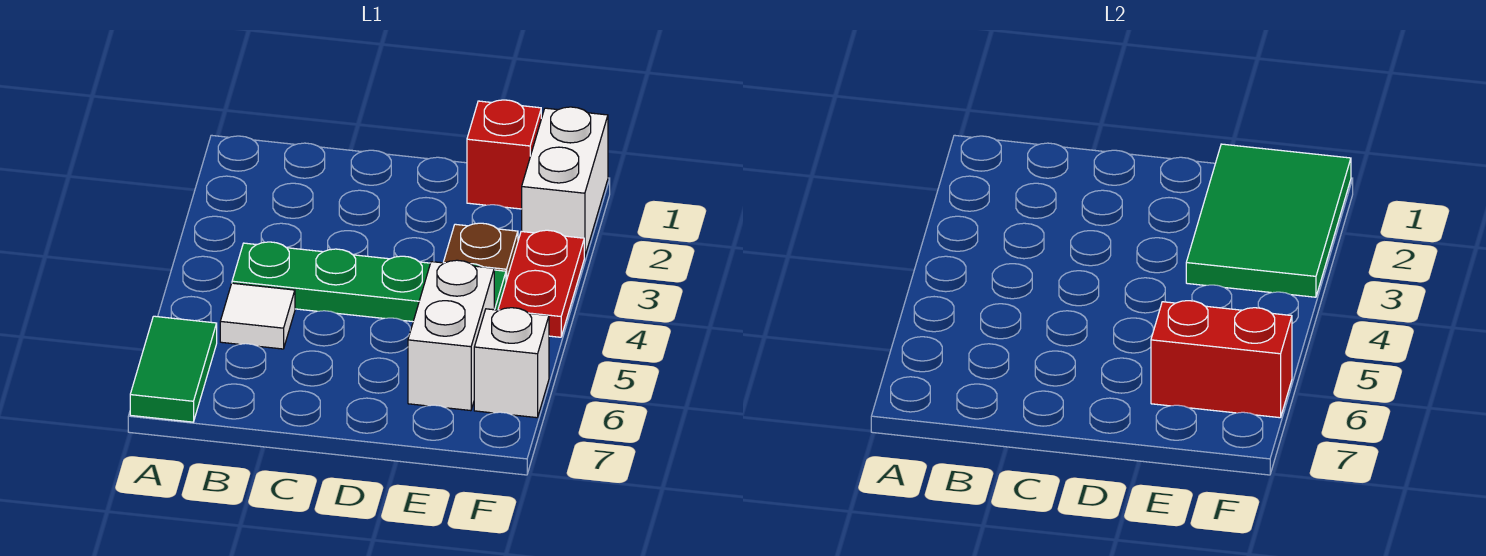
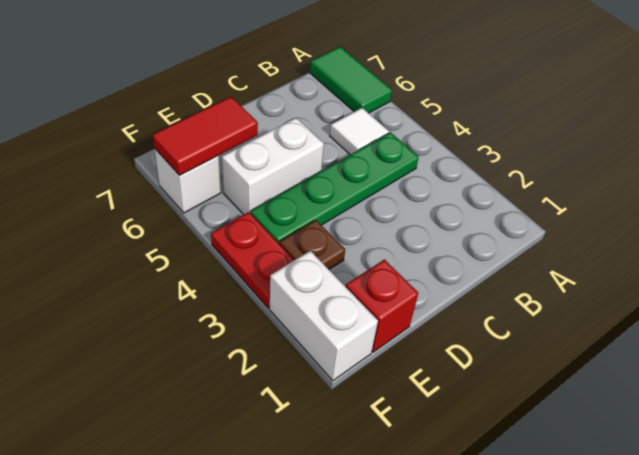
green 2x3 tile [1186,144,1351,297] -> none
white 1x2 brick [408,260,494,411] -> white 1x2 brick turned to [222,118,324,215]
red 1x2 brick [1151,301,1292,418] -> red 1x2 tile [152,97,258,175]

